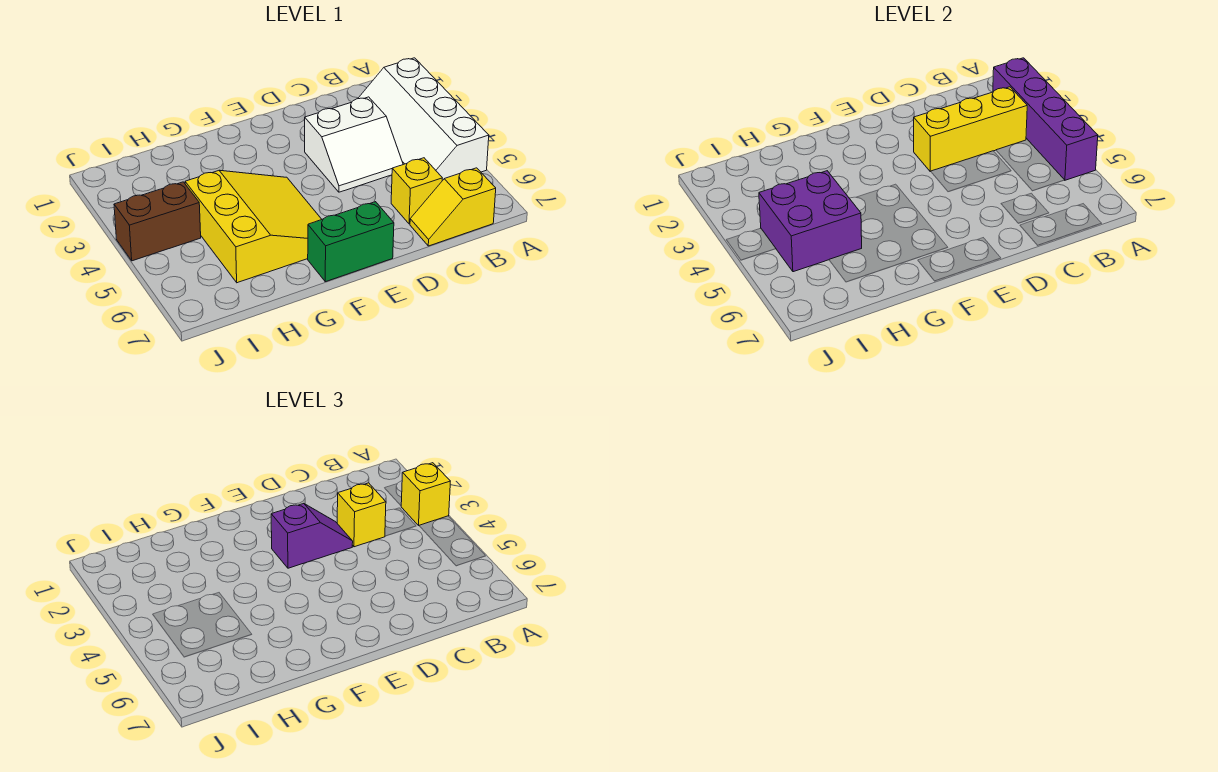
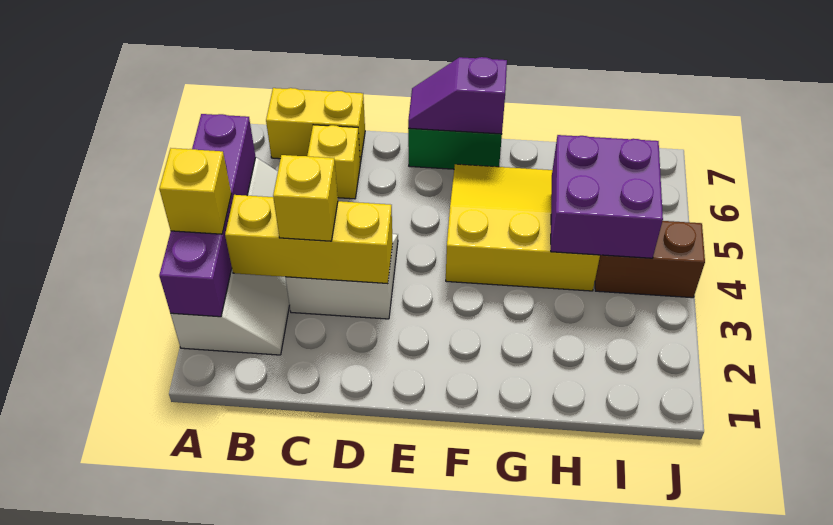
yellow 1x2 slope [410,168,496,246] -> yellow 1x2 brick [266,88,365,163]
purple 1x2 slope [271,504,353,568] -> purple 1x2 slope moved to [408,57,507,134]
yellow 3x3 slope [185,170,322,283] -> yellow 3x3 slope turned to [446,164,600,291]

